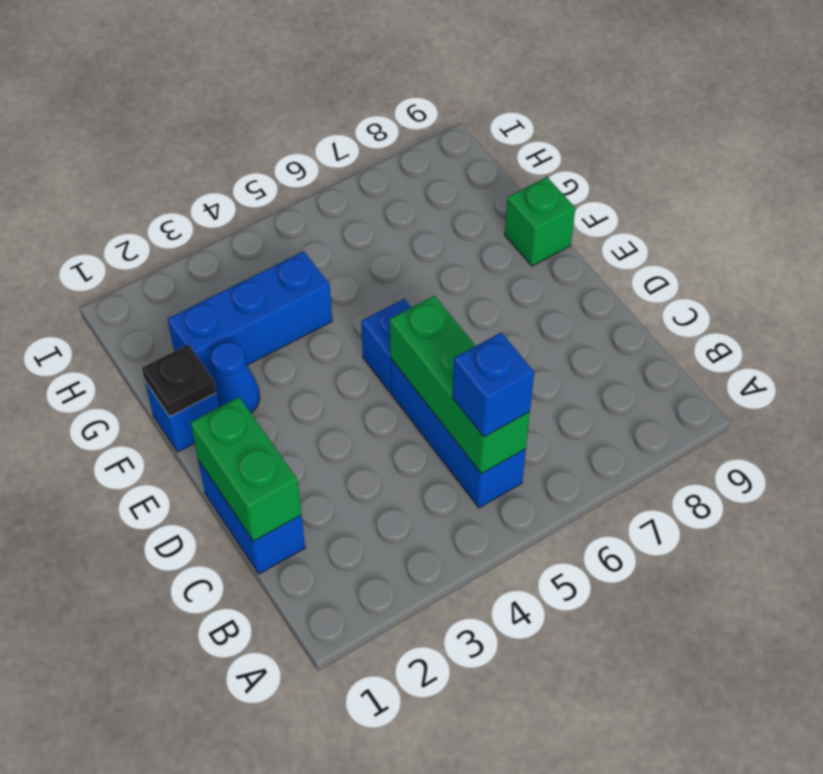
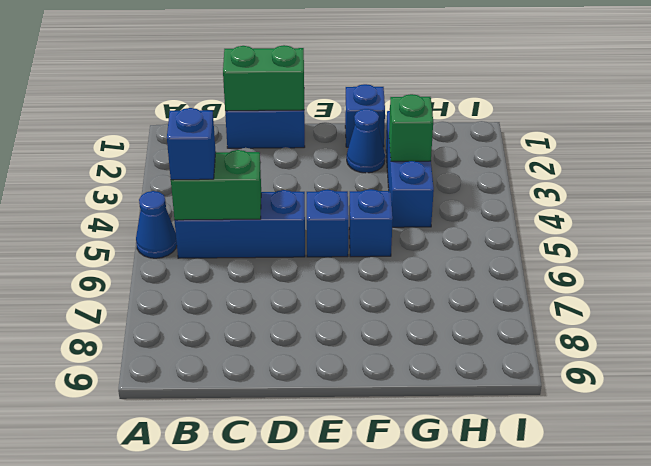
none -> blue 1x1 cone [136,191,177,258]
green 1x3 brick [390,296,530,474] -> green 1x2 brick [171,150,261,220]
black 1x1 plate [142,344,216,417] -> none
none -> blue 1x1 brick [349,189,393,257]
green 1x1 brick [505,177,575,266] -> green 1x1 brick moved to [389,94,433,161]

